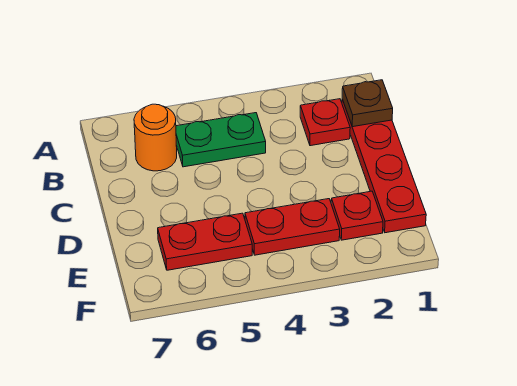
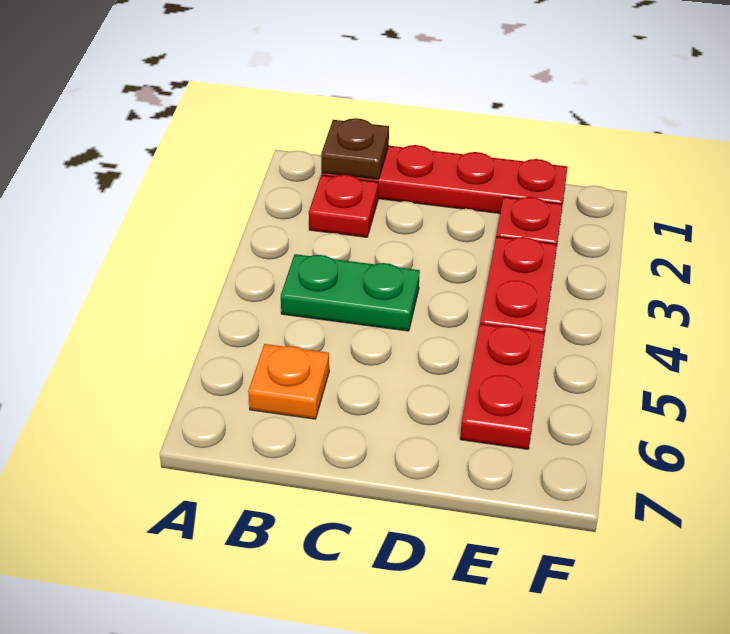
green 1x2 plate [176,113,266,167] -> green 1x2 plate turned to [281,254,420,331]
orange 1x1 round brick [134,104,177,171] -> orange 1x1 plate [248,344,329,419]

